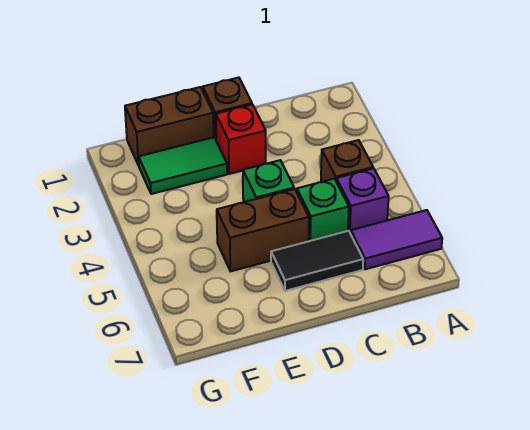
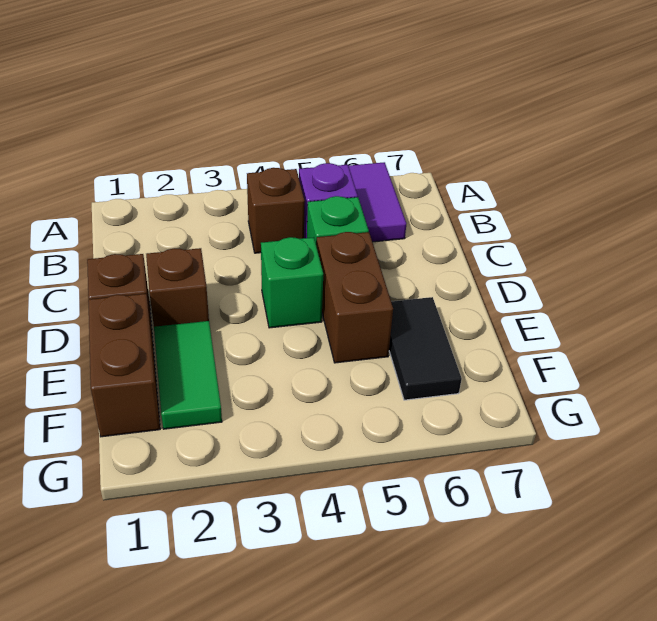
black 1x2 tile [271,231,363,291] -> black 1x2 tile moved to [389,297,462,400]
red 1x1 brick [216,105,266,174] -> brown 1x1 brick [146,248,209,327]

